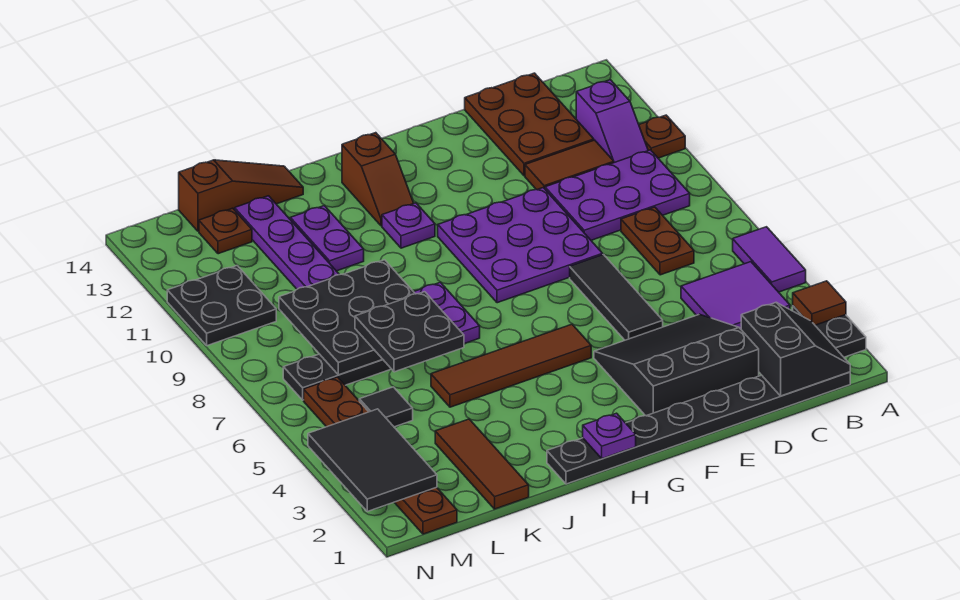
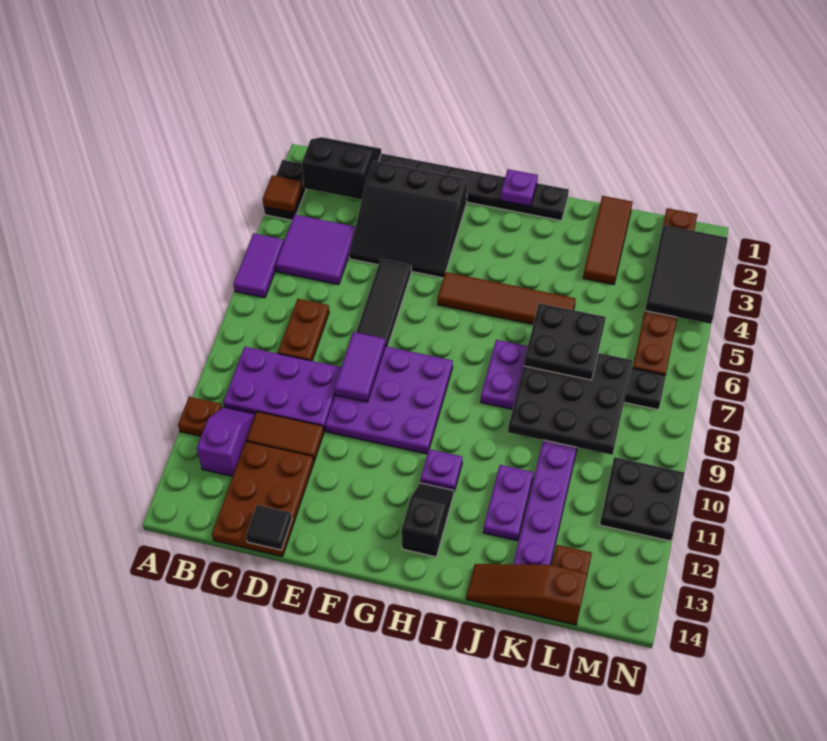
black 2x2 slope [741,303,850,396] -> black 2x2 slope turned to [302,137,381,200]
none -> purple 1x2 tile [334,332,385,402]
brown 1x2 slope [342,133,414,226] -> black 1x2 slope [402,483,454,557]
black 1x1 tile [359,387,413,427] -> black 1x1 tile moved to [246,505,292,550]

